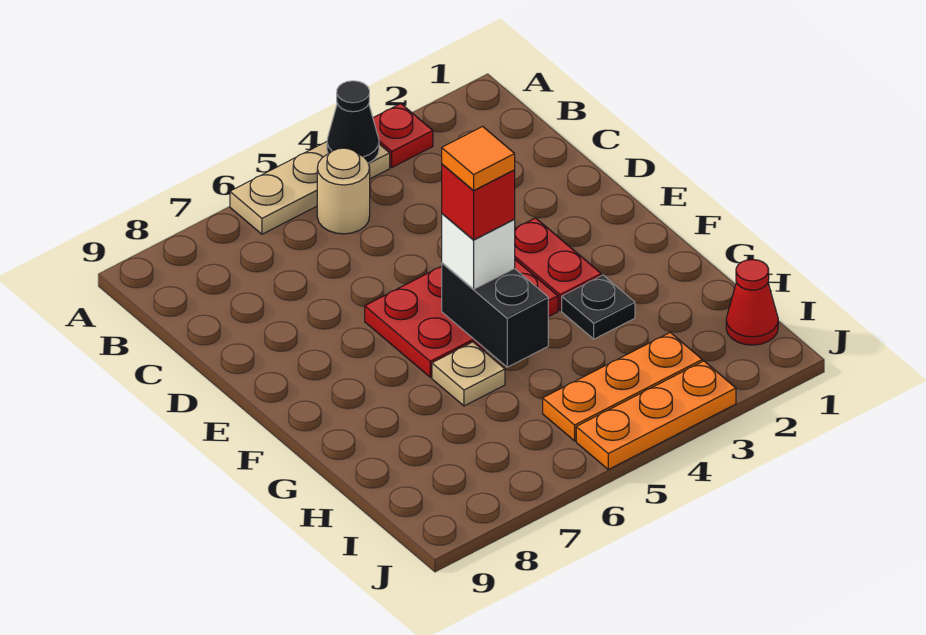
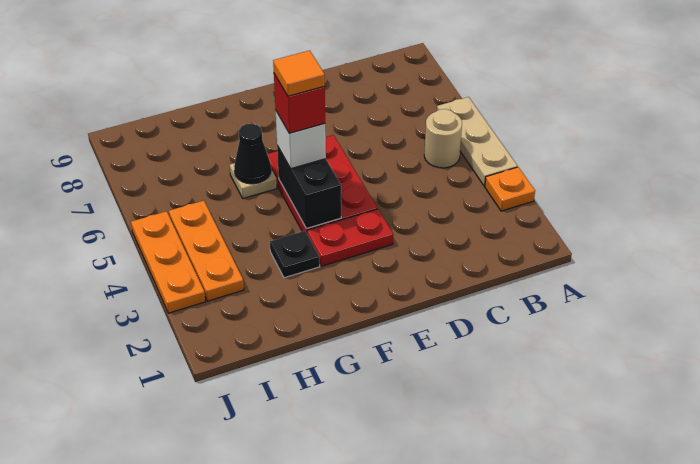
red 1x1 plate [373,104,433,167] -> orange 1x1 plate [485,167,535,211]
black 1x1 cone [327,81,379,163] -> black 1x1 cone moved to [234,124,271,184]
black 1x2 brick [442,263,548,367] -> black 1x2 brick turned to [277,146,341,229]
red 1x1 cone [726,259,778,345] -> none

